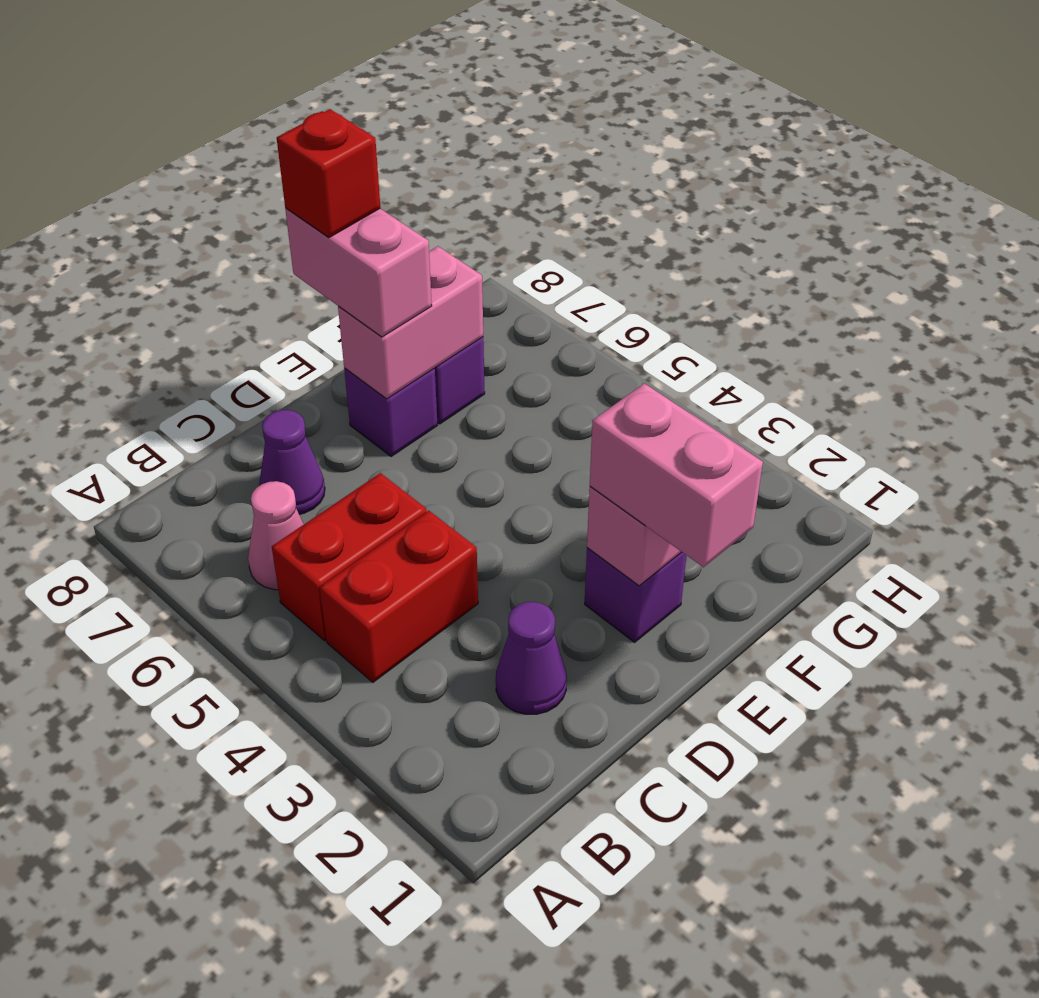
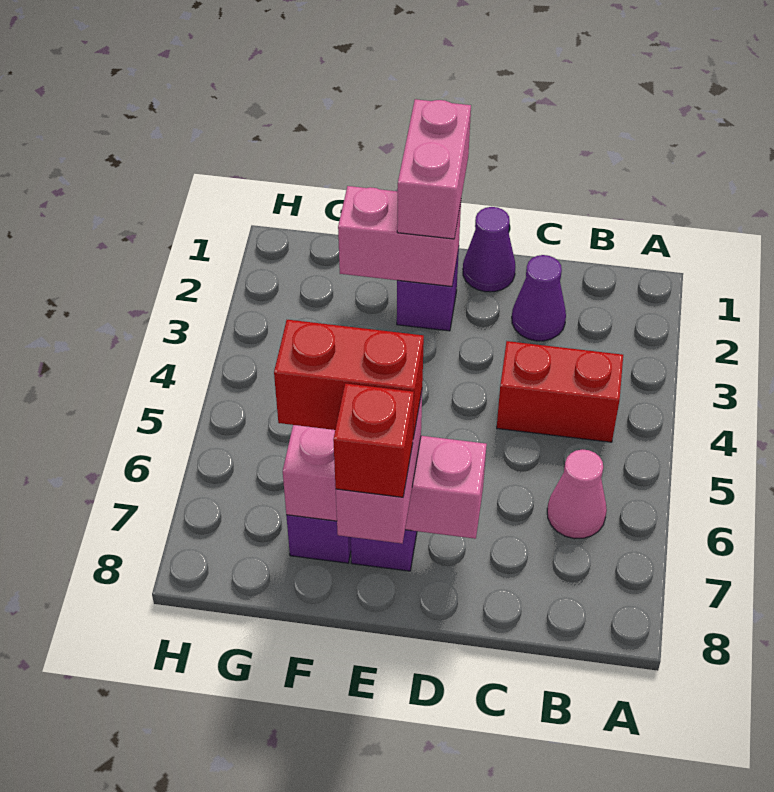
red 1x2 brick [272,473,427,641] -> red 1x2 brick moved to [274,320,424,438]
purple 1x1 cone [259,410,325,514] -> purple 1x1 cone moved to [463,207,516,292]
pink 1x2 brick [338,246,483,399] -> pink 1x3 brick [283,425,487,539]

